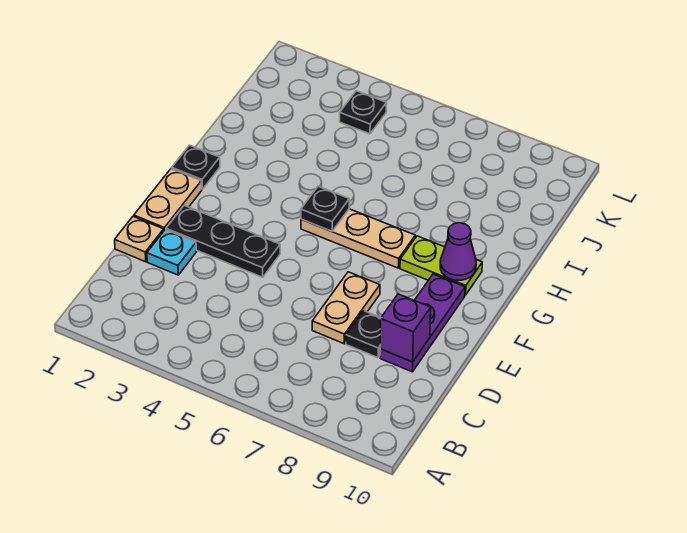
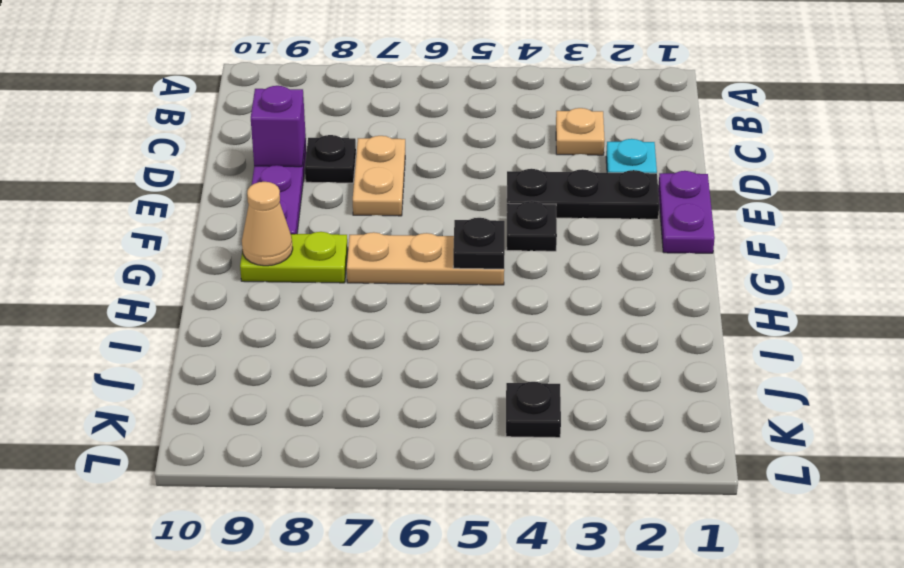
tan 1x1 plate [115,217,164,262] -> tan 1x1 plate moved to [556,108,605,155]
tan 1x2 plate [134,169,202,230] -> purple 1x2 plate [658,171,715,253]
black 1x1 plate [172,145,220,189] -> black 1x1 plate moved to [507,201,557,251]
purple 1x1 cone [440,223,476,280] -> tan 1x1 cone [242,182,293,266]

